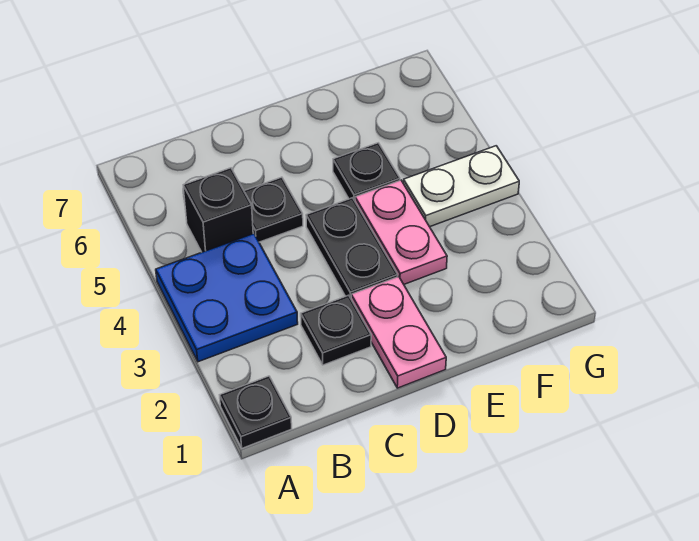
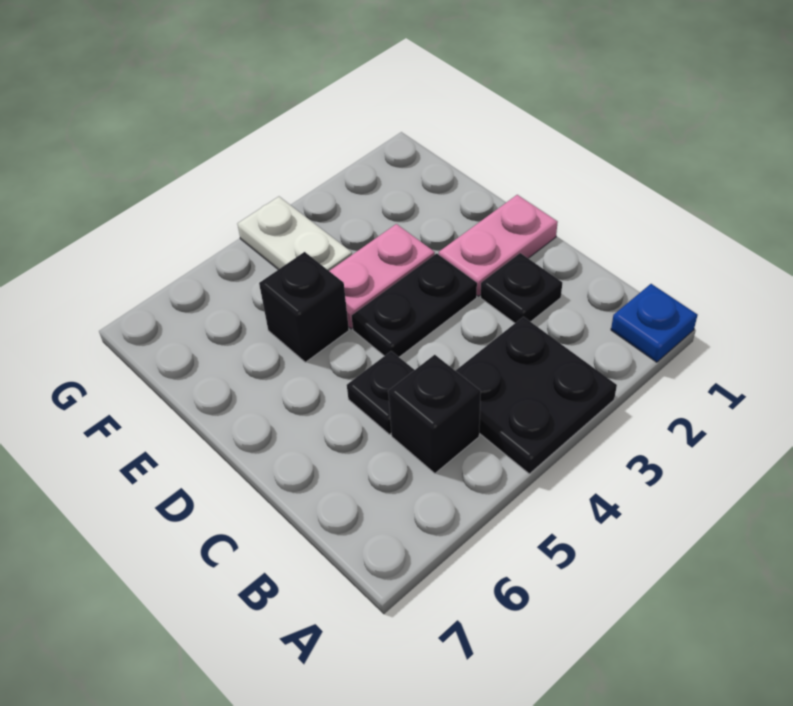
black 1x1 plate [220,376,292,448] -> blue 1x1 plate [611,284,698,362]
blue 2x2 plate [156,234,298,362] -> black 2x2 plate [456,317,617,474]
black 1x1 plate [333,143,400,201] -> black 1x1 brick [259,252,349,362]

